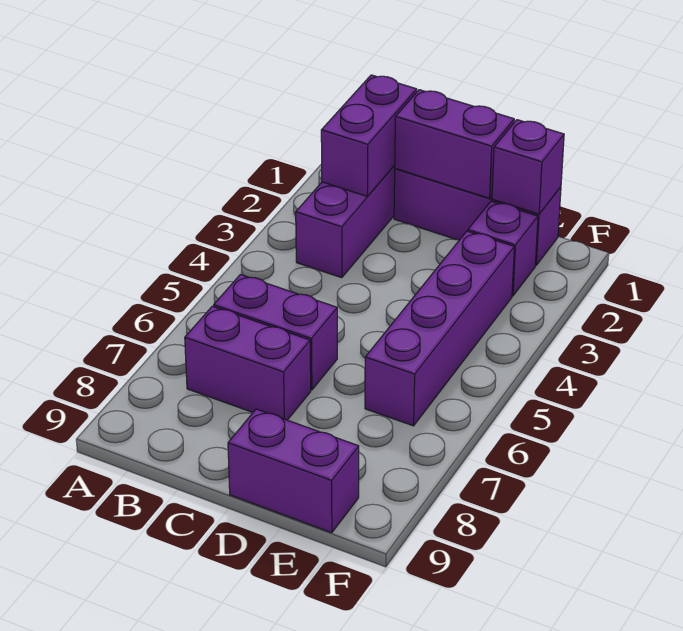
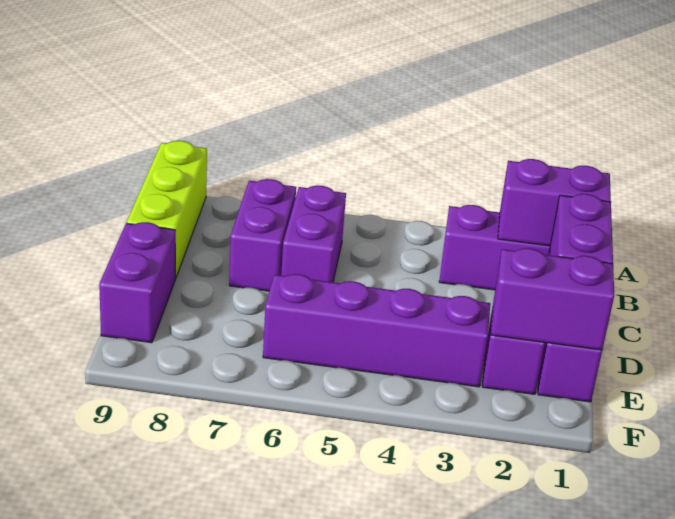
none -> lime 1x3 brick [127,141,207,279]
purple 1x1 brick [492,120,564,214] -> purple 1x2 brick [491,248,614,350]

